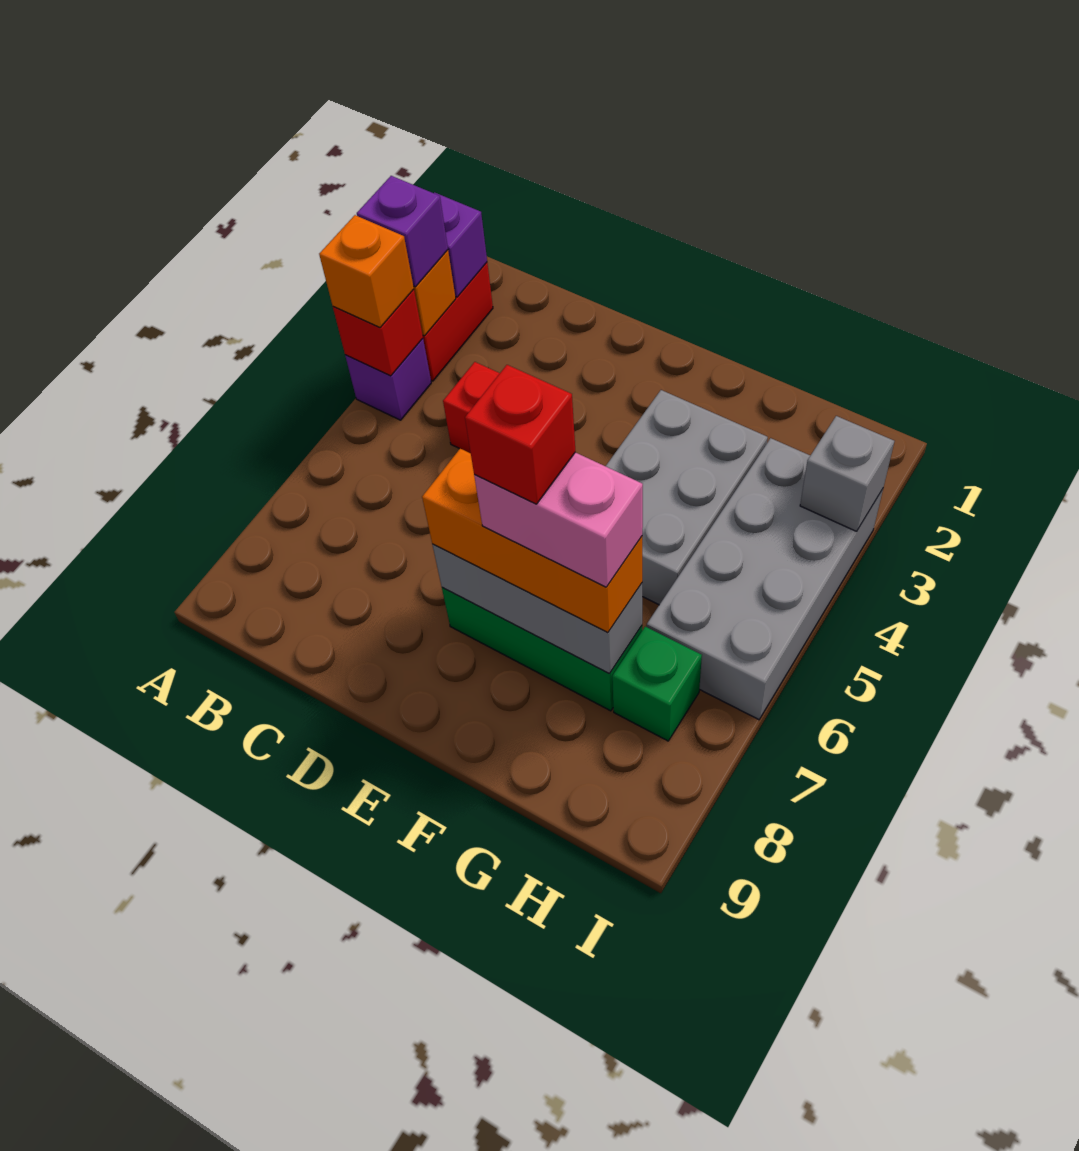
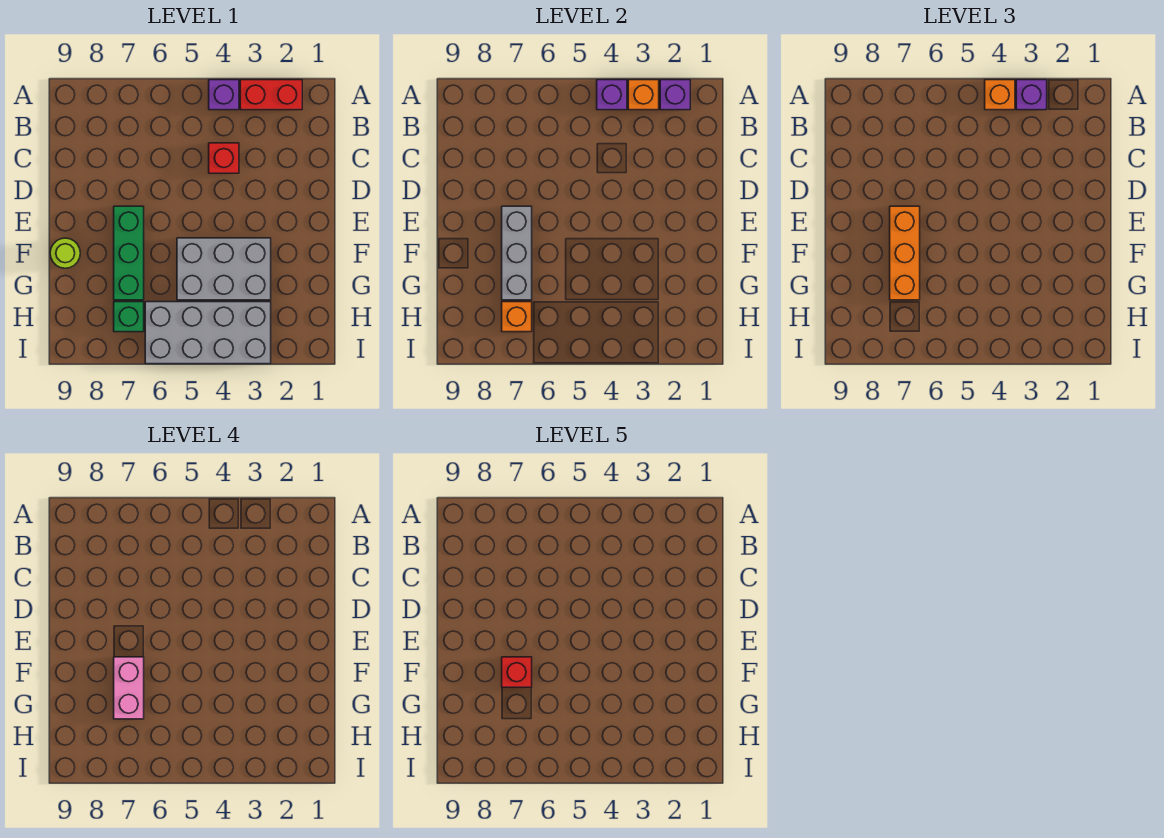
red 1x1 brick [333,289,423,376] -> purple 1x1 brick [597,80,627,110]
none -> lime 1x1 round brick [50,238,80,268]
none -> orange 1x1 brick [502,302,532,332]
grey 1x1 brick [800,416,894,532] -> none

